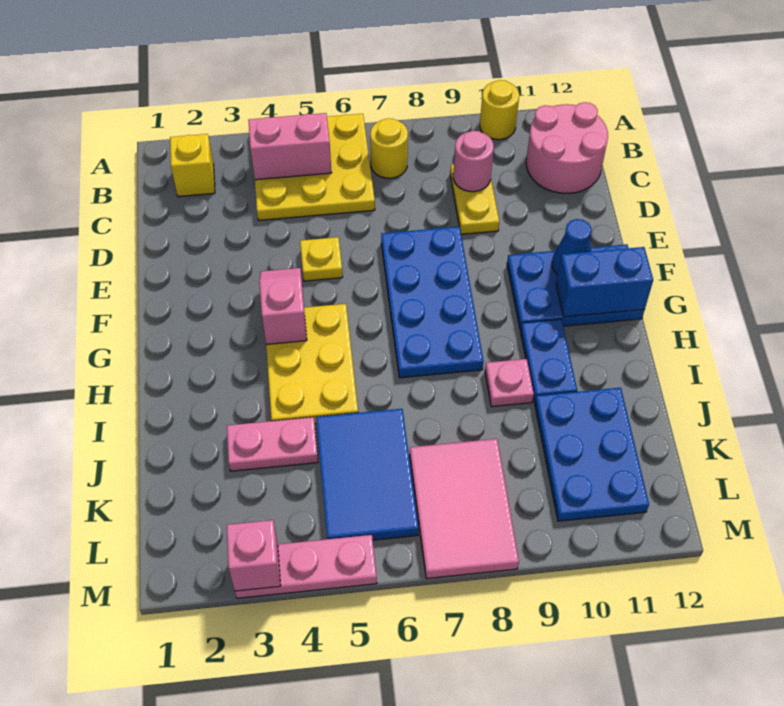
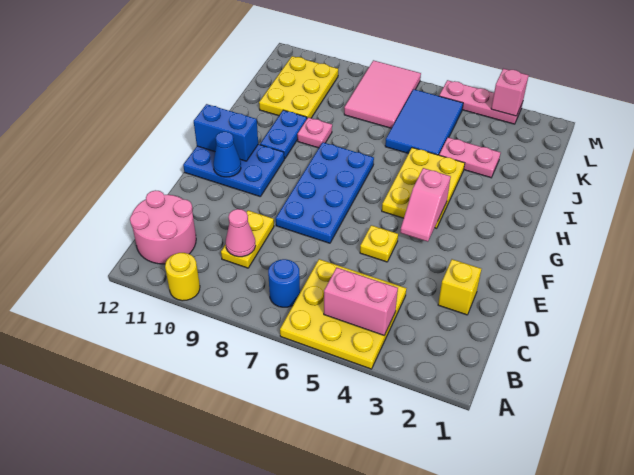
yellow 1x1 brick [170,134,215,197] -> yellow 1x1 brick moved to [438,259,481,315]
yellow 1x1 round brick [370,118,408,178] -> blue 1x1 round brick [268,259,300,307]
pink 1x1 round brick [453,131,494,192] -> pink 1x1 cone [226,209,255,257]
blue 2x3 plate [535,388,649,521] -> yellow 2x3 plate [259,56,338,118]

